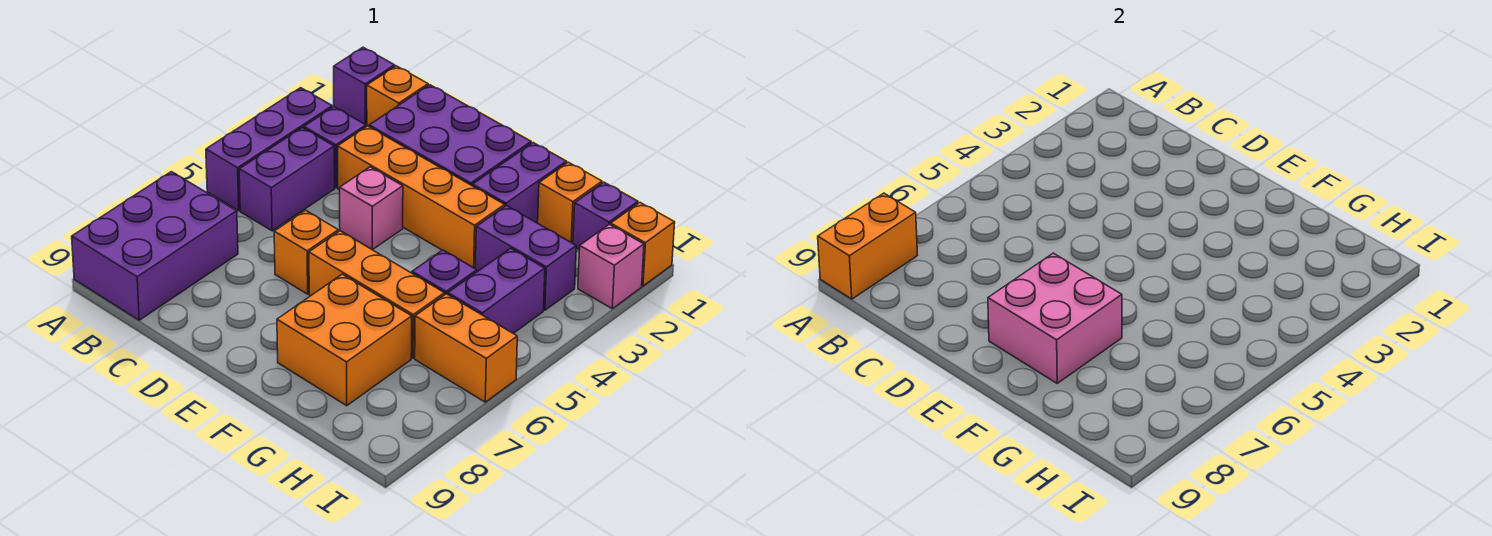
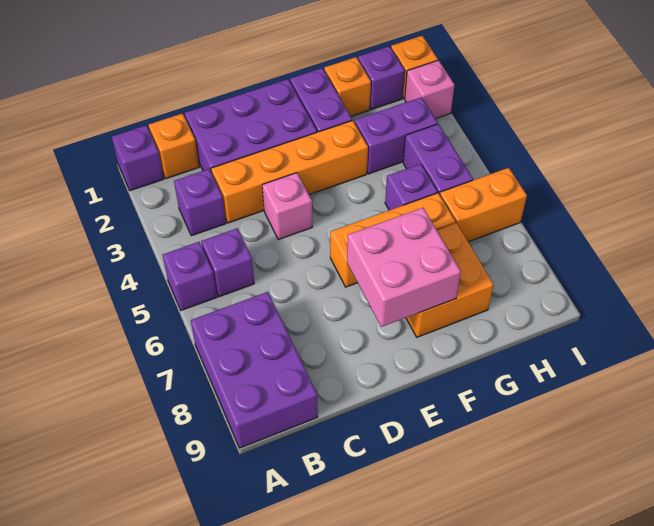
purple 1x3 brick [206,88,332,211] -> purple 1x1 brick [163,242,217,310]
orange 1x2 brick [818,193,918,299] -> none
purple 1x2 brick [239,128,335,231] -> purple 1x1 brick [201,228,254,297]
orange 1x1 brick [274,210,338,294] -> none

